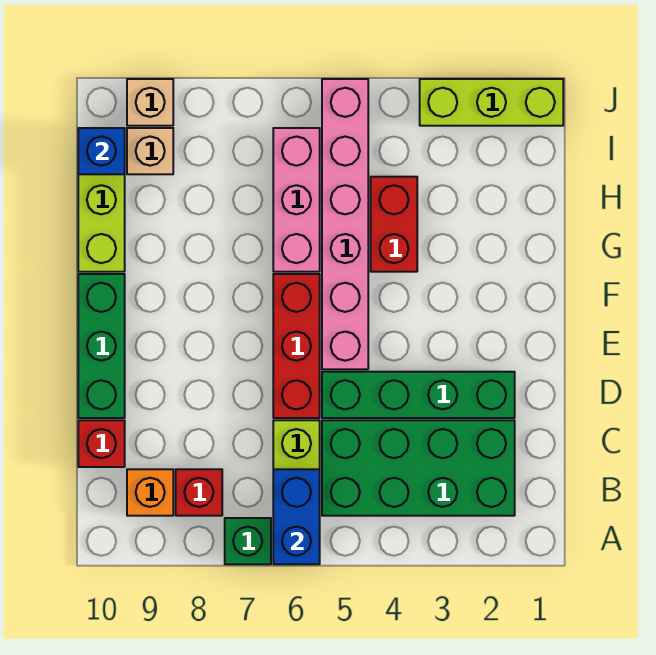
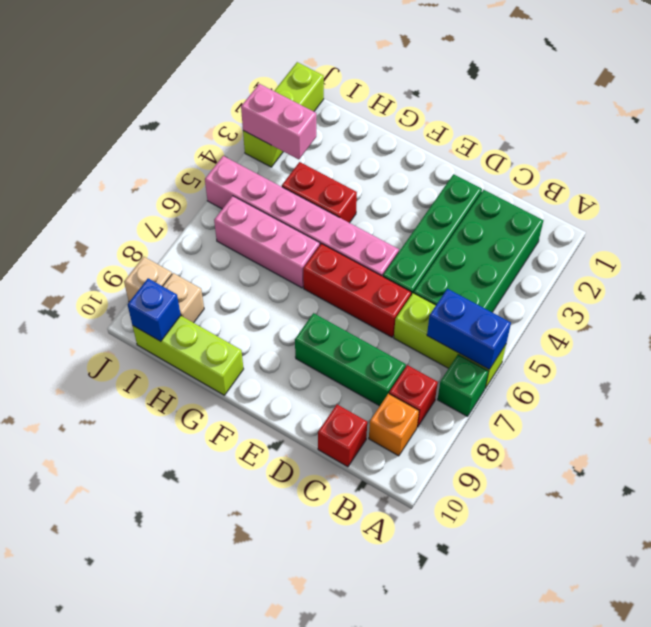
green 1x3 brick [78,274,125,418] -> green 1x3 brick moved to [295,313,406,406]
none -> pink 1x2 brick [241,84,316,159]

